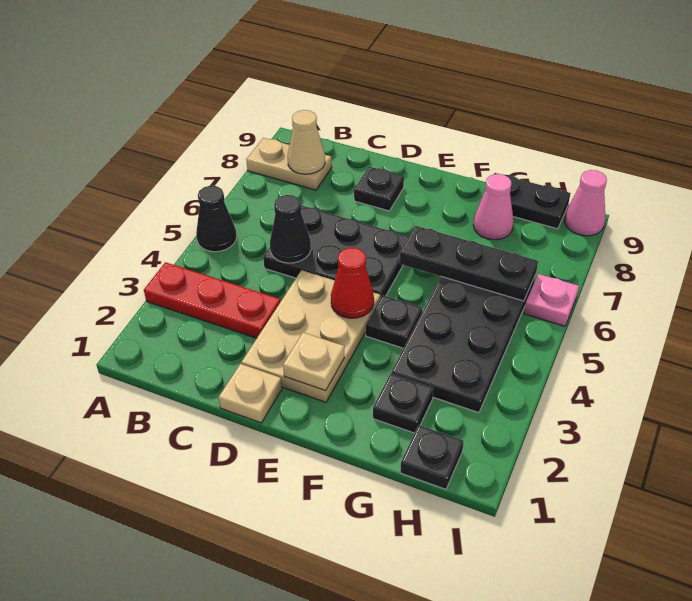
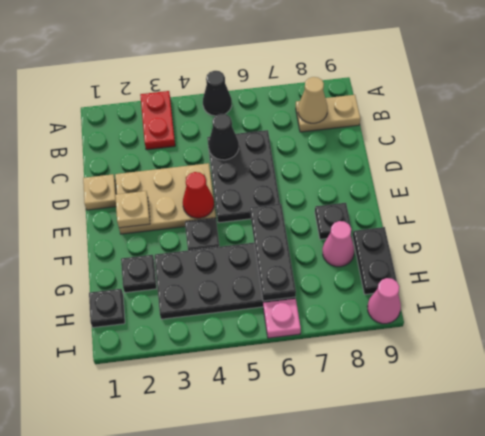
red 1x3 plate [144,262,280,338] -> red 1x2 plate [140,91,175,150]
tan 1x2 plate [246,138,332,190] -> tan 1x2 plate turned to [296,95,360,132]
black 1x1 plate [354,167,404,211] -> black 1x1 plate moved to [315,203,352,239]

